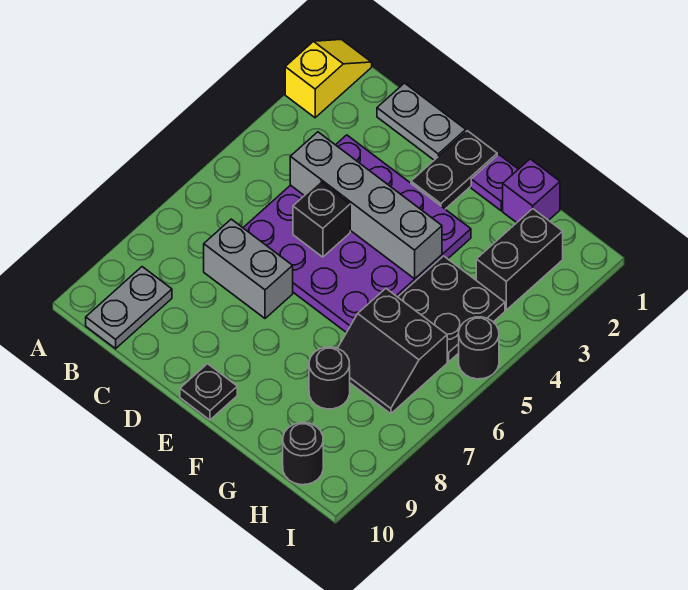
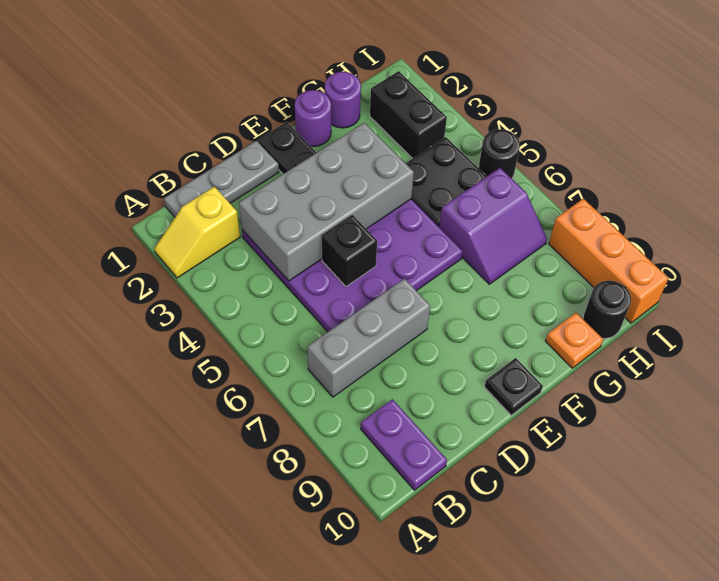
yellow 1x2 slope [285,40,372,118] -> yellow 1x2 slope turned to [154,187,240,278]
grey 1x2 plate [86,267,172,349] -> purple 1x2 plate [361,399,447,490]
grey 1x2 plate [377,83,466,160] -> grey 1x3 plate [164,141,279,217]
grey 1x4 brick [290,132,442,279] -> grey 2x4 brick [239,123,414,281]
grey 1x2 brick [204,219,293,318] -> grey 1x3 brick [307,279,430,397]
purple 1x1 plate [471,155,518,211] -> purple 1x1 round brick [295,90,331,146]
purple 1x1 brick [503,159,560,223] -> purple 1x1 round brick [325,72,361,128]
black 2x2 slope [338,289,447,414] -> purple 2x2 slope [439,168,547,284]
black 1x1 round brick [309,347,350,409] -> none
none -> orange 1x1 plate [546,313,603,368]
none -> orange 1x3 brick [549,199,668,323]

